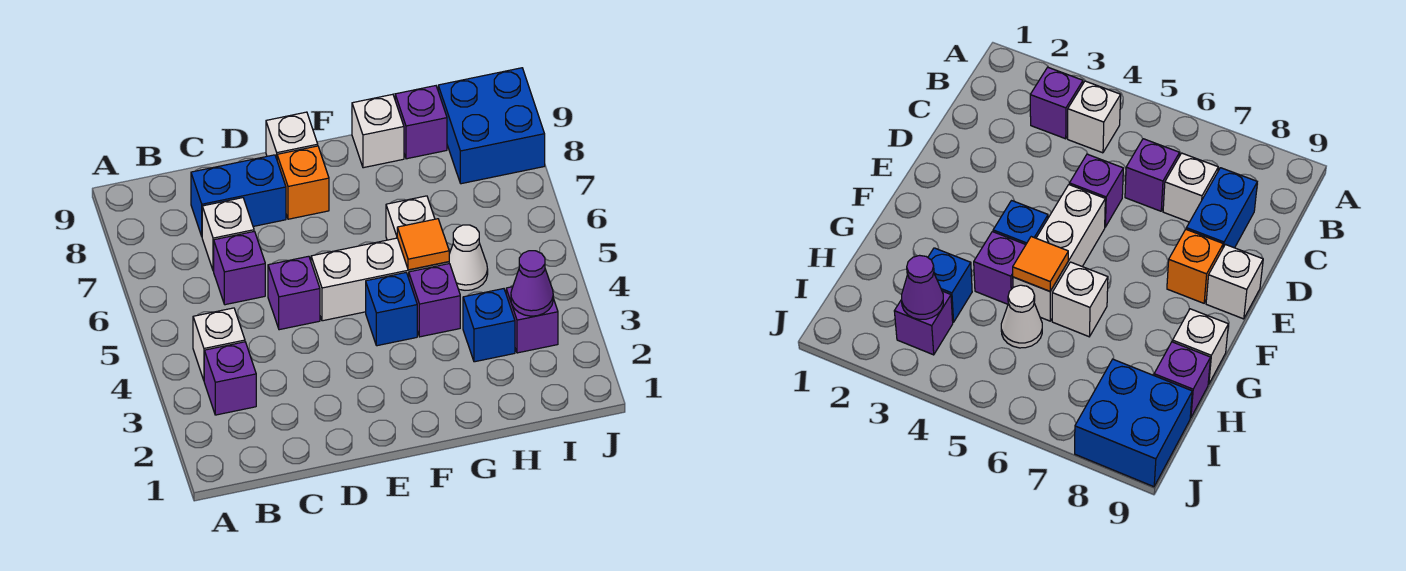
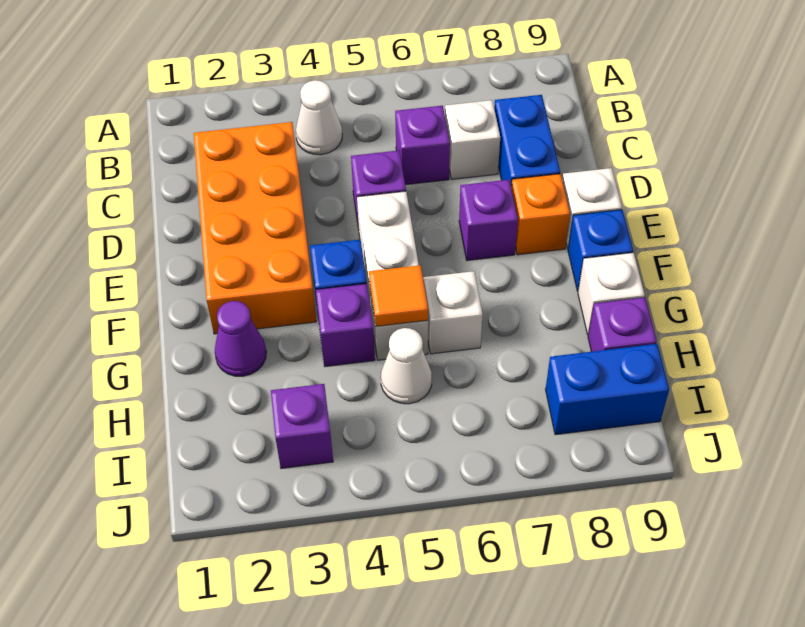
purple 1x1 brick [204,342,256,415] -> purple 1x1 brick moved to [459,180,518,261]
white 1x1 brick [193,308,245,380] -> white 1x1 cone [296,80,342,155]
none -> orange 2x4 brick [194,122,316,334]
blue 1x1 brick [463,289,515,362] -> blue 1x1 brick moved to [568,210,633,291]
purple 1x1 cone [511,251,553,316] -> purple 1x1 cone moved to [215,301,266,376]
blue 2x2 brick [438,68,545,184] -> blue 1x2 brick [545,344,669,435]

